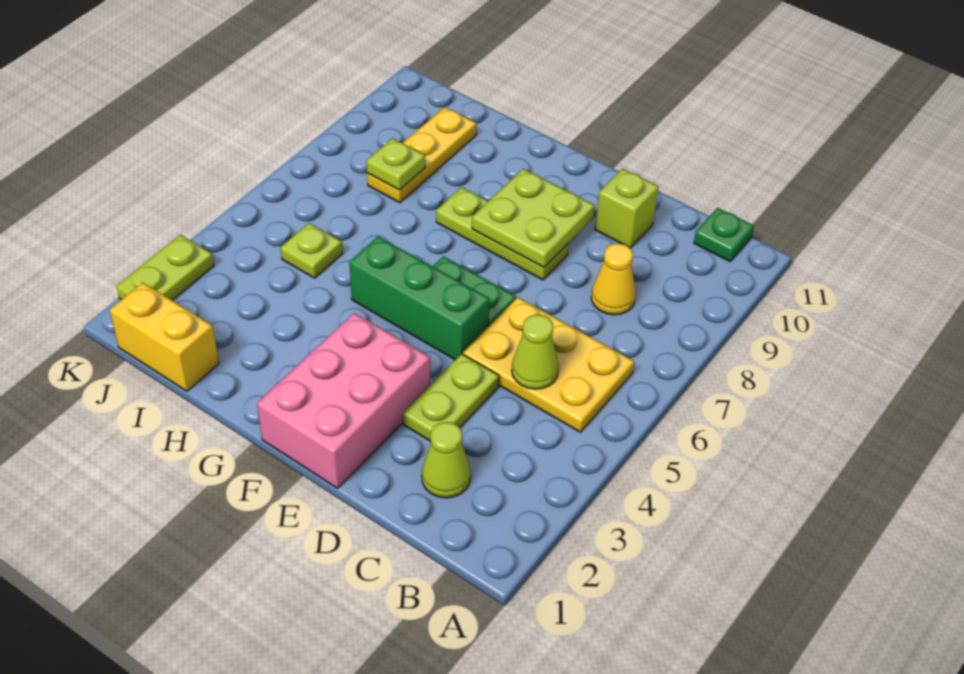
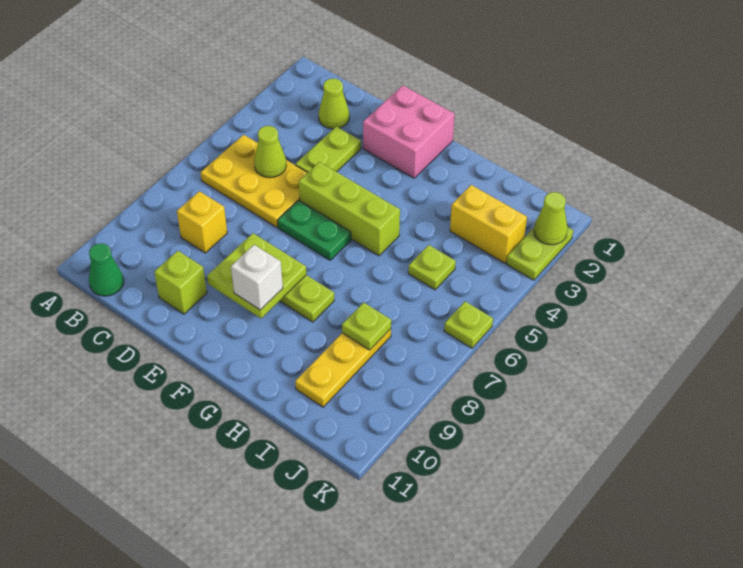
green 1x1 plate [694,208,754,261] -> green 1x1 cone [89,243,124,296]
yellow 1x1 cone [591,243,636,315] -> yellow 1x1 brick [177,191,227,253]
pink 2x3 brick [257,313,430,488] -> pink 2x2 brick [363,85,454,178]
green 1x3 brick [349,237,489,360] -> lime 1x3 brick [299,162,400,256]
none -> white 1x1 brick [231,245,283,310]
yellow 1x2 brick [110,283,219,391] -> yellow 1x2 brick moved to [450,185,527,263]
none -> lime 1x1 cone [534,192,568,245]
none -> lime 1x1 plate [444,301,493,348]

